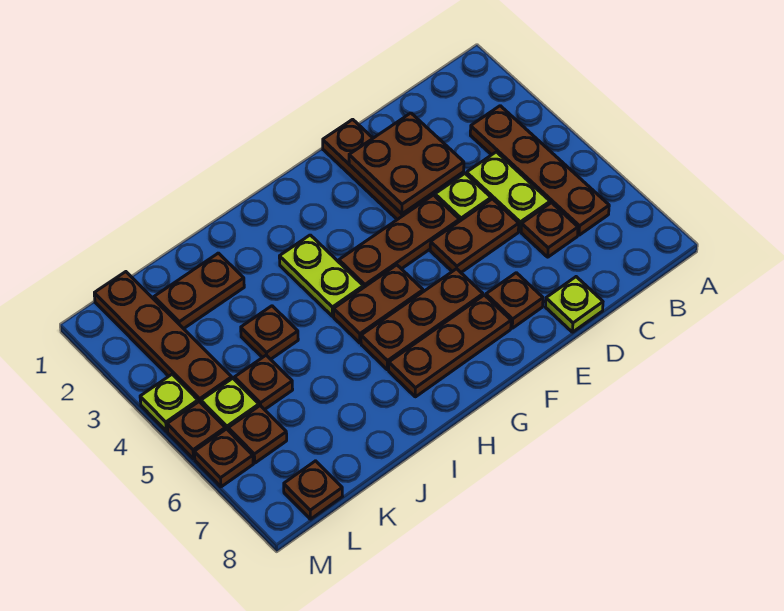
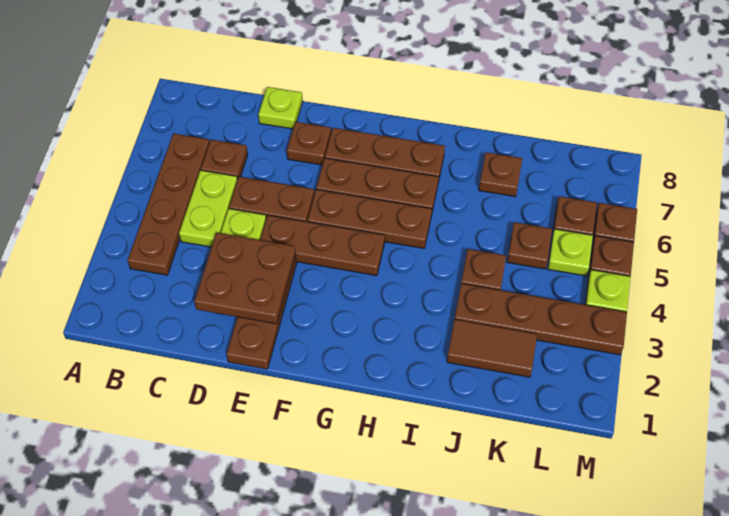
brown 1x2 plate [334,265,423,343] -> brown 1x3 plate [307,189,432,248]
lime 1x2 plate [279,235,363,316] -> none
brown 1x2 plate [154,253,244,329] -> brown 1x2 tile [447,319,537,377]
brown 1x4 plate [94,272,232,403] -> brown 1x4 plate turned to [455,284,627,355]
brown 1x1 plate [284,461,342,519] -> brown 1x1 plate moved to [479,152,522,197]

